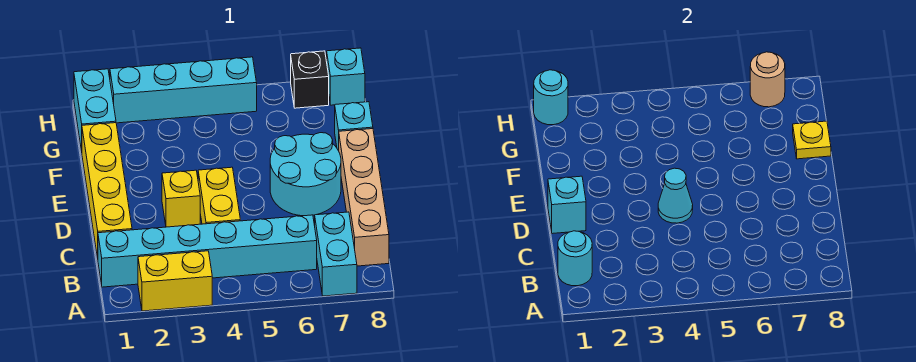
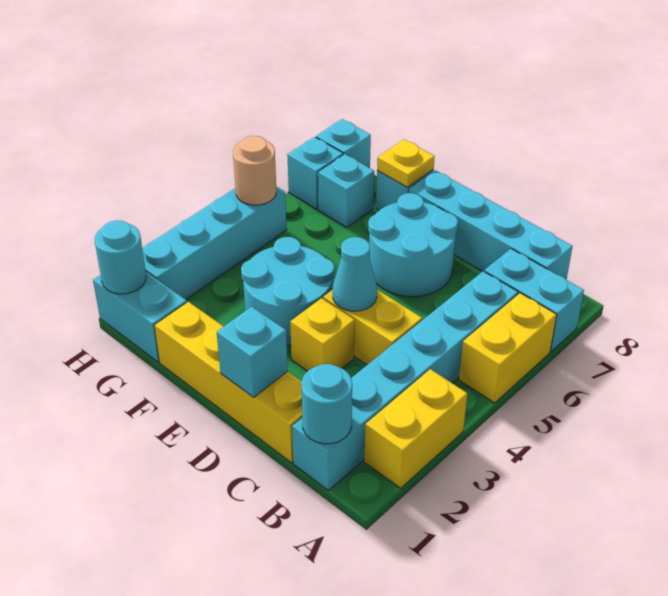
none -> yellow 1x2 brick [459,293,557,403]
tan 1x4 brick [339,129,389,266] -> cyan 1x4 brick [409,170,573,280]
none -> cyan 2x2 round brick [241,237,334,345]
none -> cyan 1x1 brick [318,154,374,228]
black 1x1 brick [291,51,329,108] -> cyan 1x1 brick [287,137,343,209]
tan 1x1 round brick [750,52,785,107] -> tan 1x1 round brick moved to [233,136,276,205]

